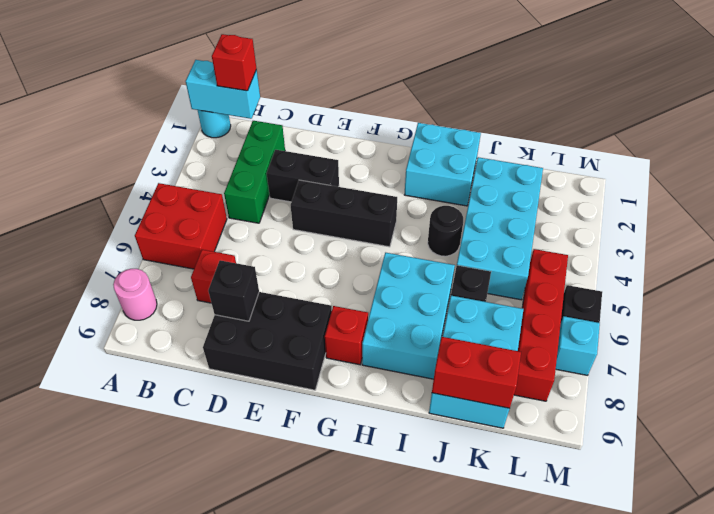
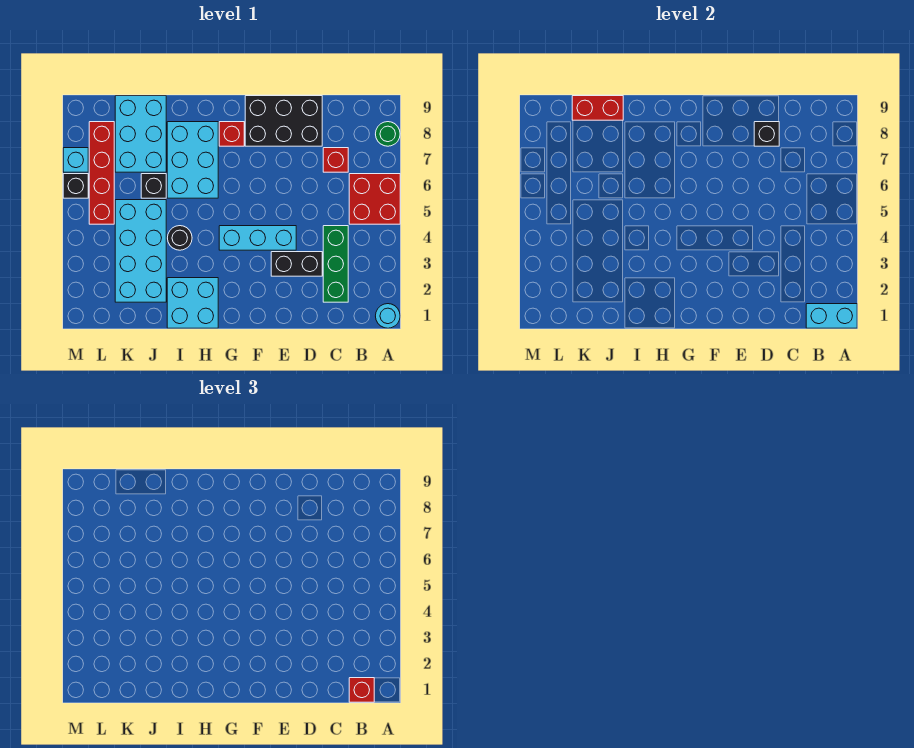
pink 1x1 round brick [113,269,157,320] -> green 1x1 round brick [376,122,400,146]
black 1x3 brick [291,180,397,247] -> cyan 1x3 brick [219,226,296,250]

